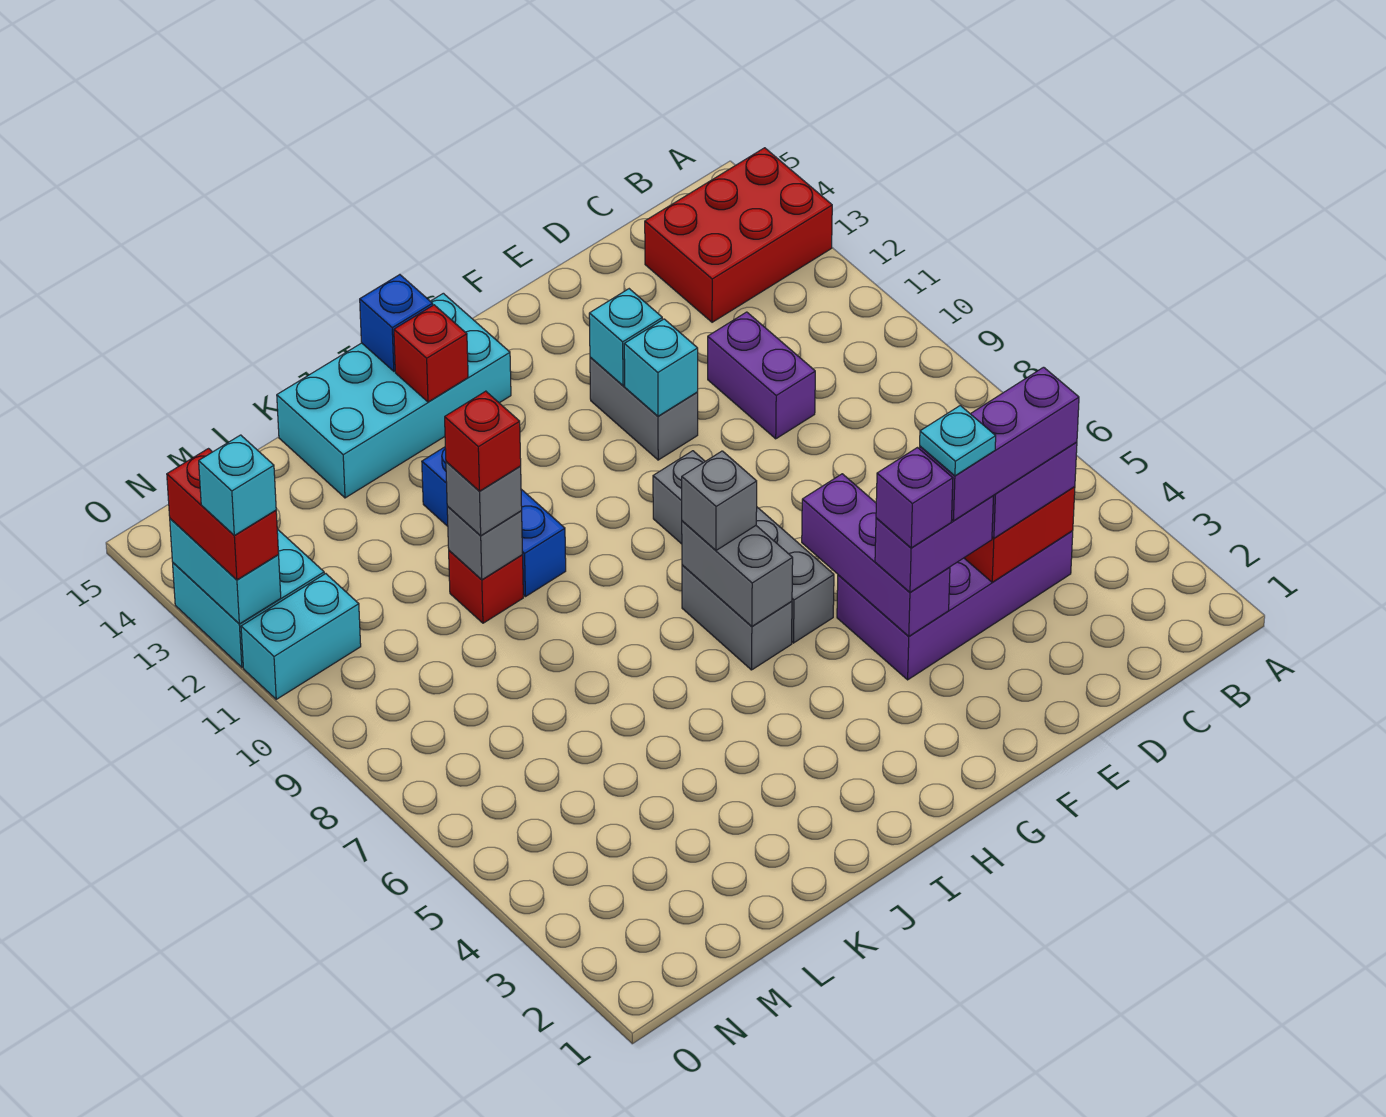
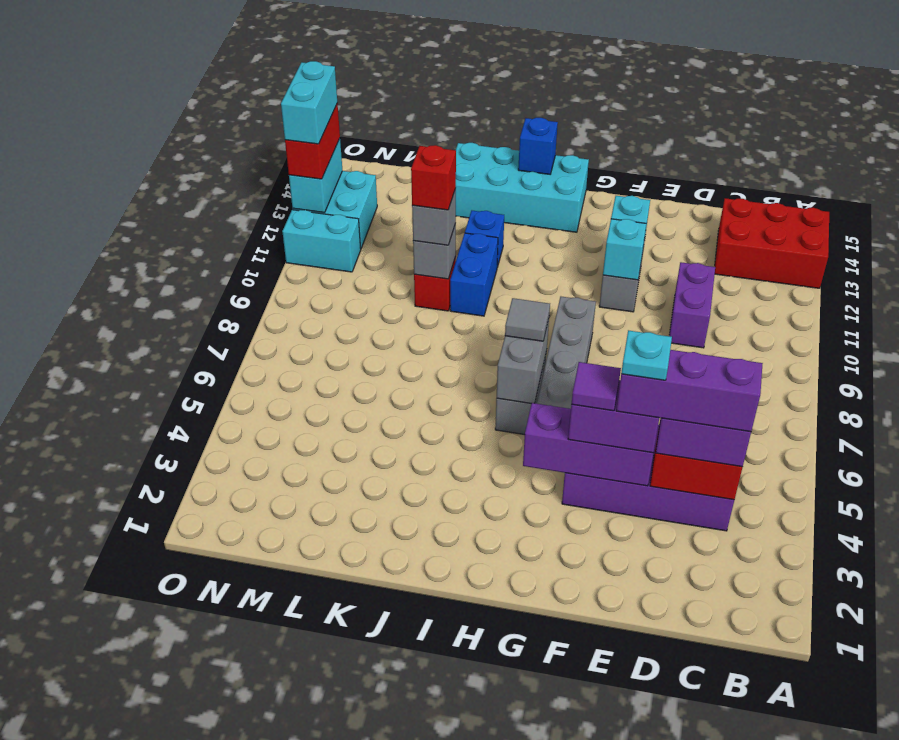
purple 1x3 brick [802,474,950,636] -> purple 1x3 brick turned to [523,403,653,486]
purple 1x1 brick [876,448,953,548] -> purple 1x1 tile [572,362,621,411]
grey 1x1 brick [682,451,757,550] -> grey 1x1 tile [505,298,550,341]
red 1x1 brick [394,305,468,402] -> none
cyan 1x1 brick [199,435,276,535] -> cyan 1x2 brick [281,61,337,144]

